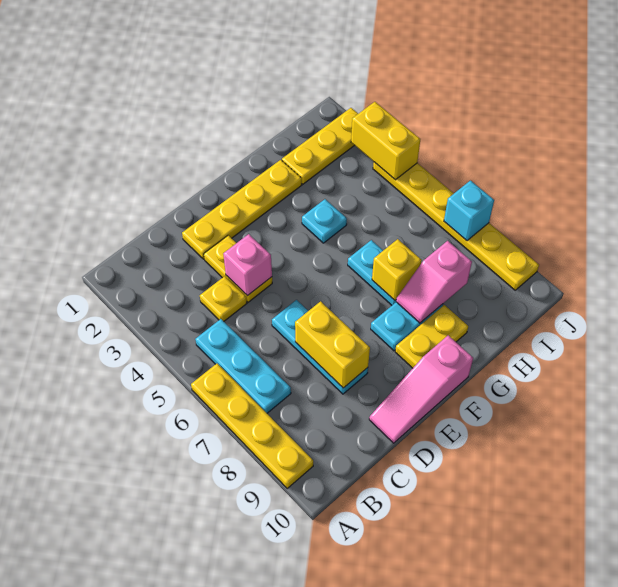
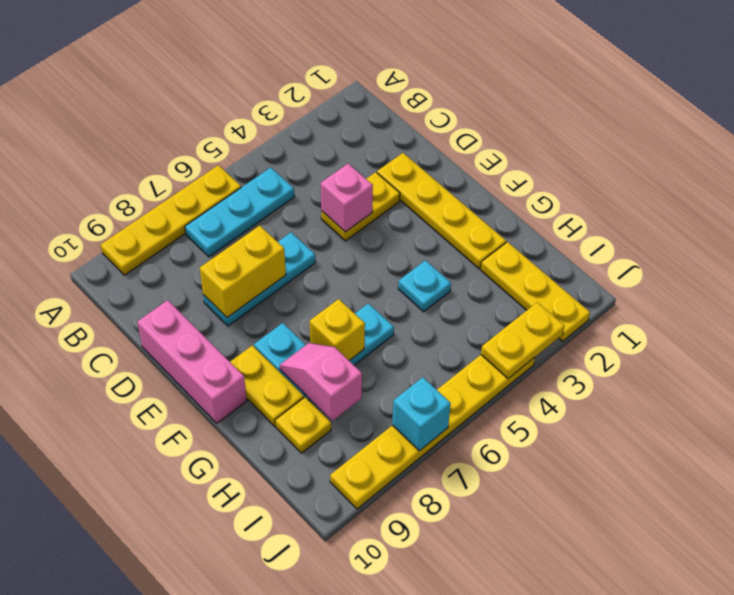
yellow 1x1 plate [200,276,247,321] -> yellow 1x1 plate moved to [275,397,331,453]
pink 1x3 slope [369,336,473,443] -> pink 1x3 brick [137,300,247,423]
yellow 1x2 brick [351,102,420,180] -> yellow 1x2 plate [481,302,565,379]

